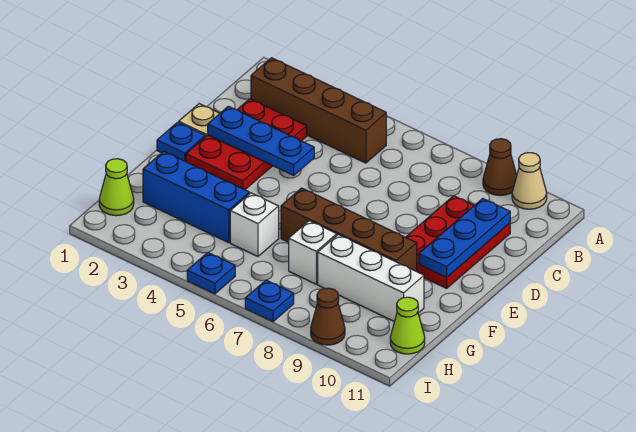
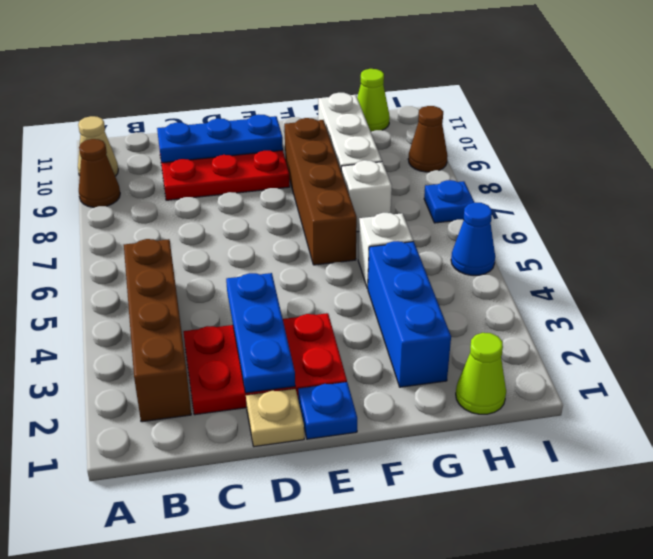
blue 1x1 plate [187,253,235,294] -> blue 1x1 cone [451,202,495,275]

